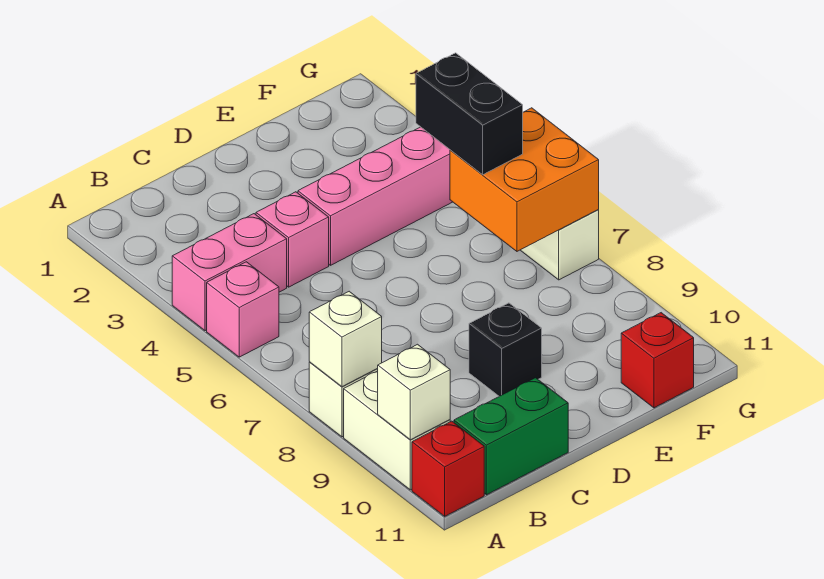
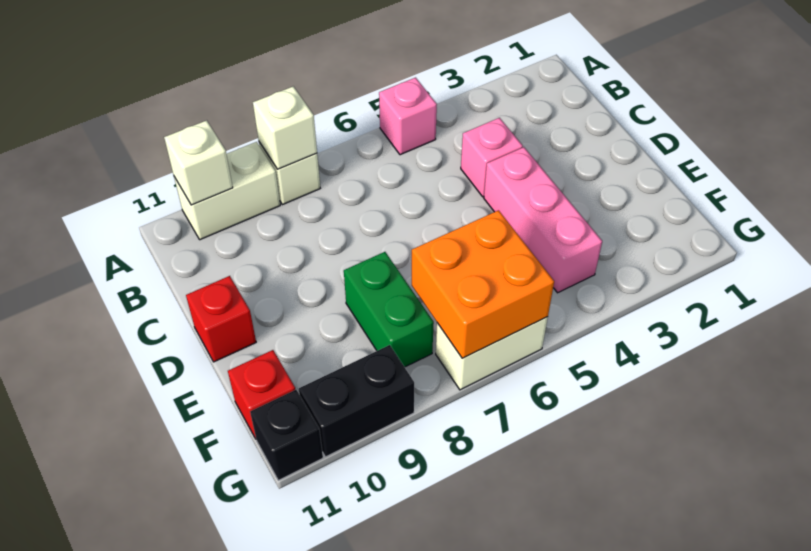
pink 1x2 brick [172,214,287,331] -> none
red 1x1 brick [412,421,484,516] -> red 1x1 brick moved to [186,276,256,362]
green 1x2 brick [454,378,568,495] -> green 1x2 brick moved to [344,252,434,367]
black 1x1 brick [469,303,542,396] -> black 1x1 brick moved to [250,390,323,481]
black 1x2 brick [416,53,523,175] -> black 1x2 brick moved to [299,345,414,457]

